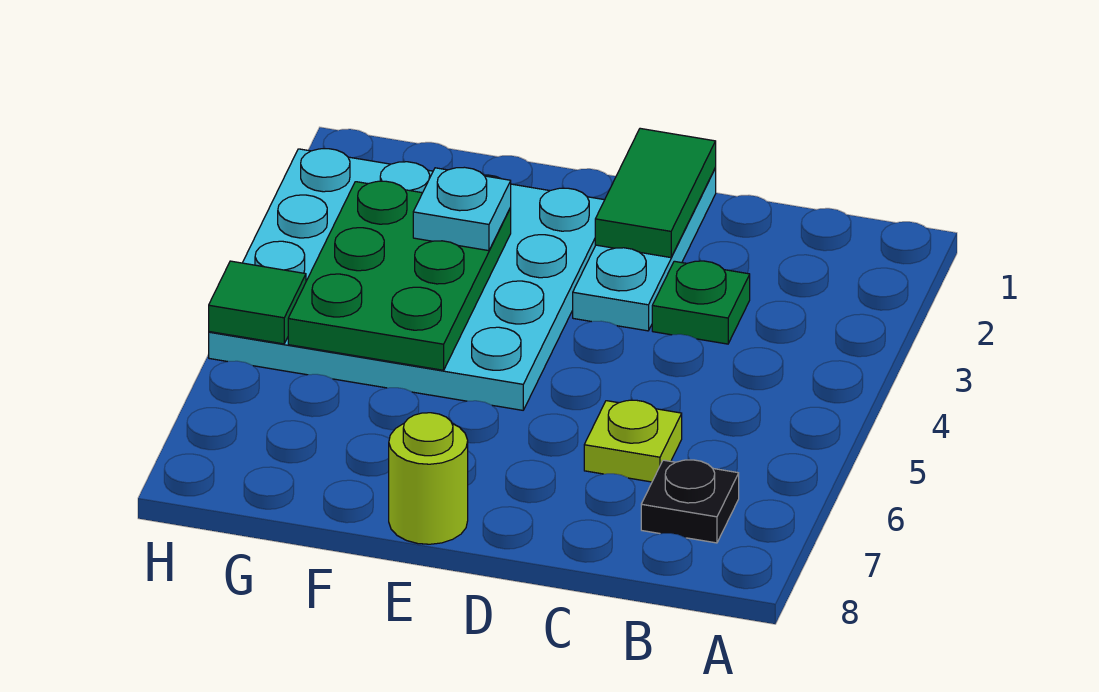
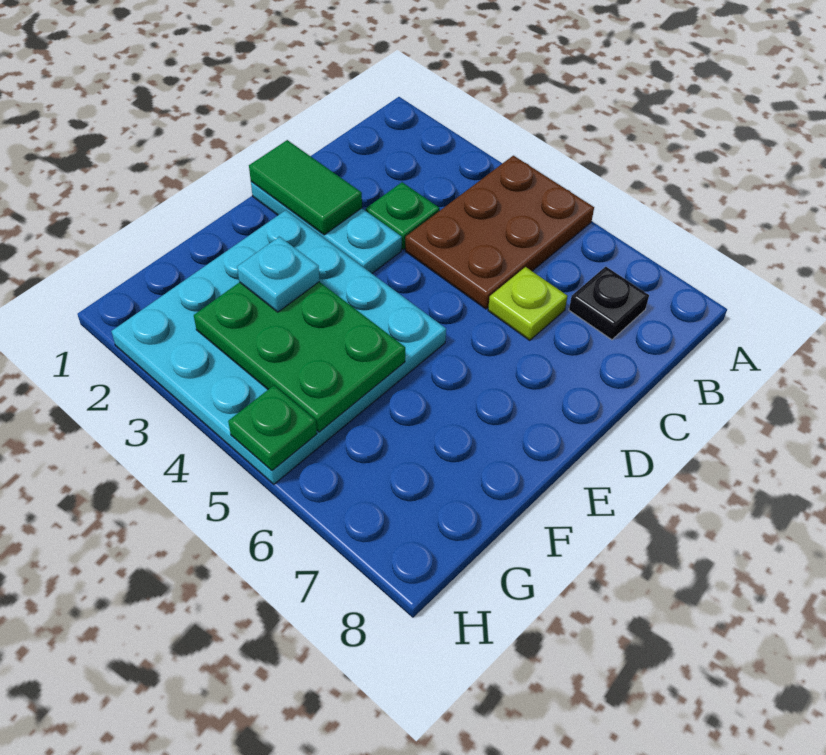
none -> brown 2x3 plate [405,156,594,309]
lime 1x1 round brick [389,413,468,544] -> none
green 1x1 tile [209,261,306,344] -> green 1x1 plate [228,386,317,470]

